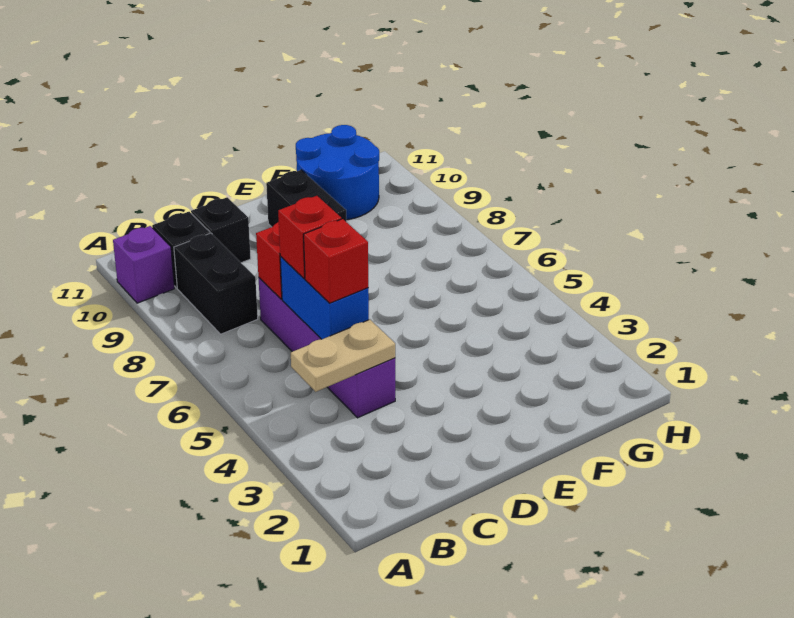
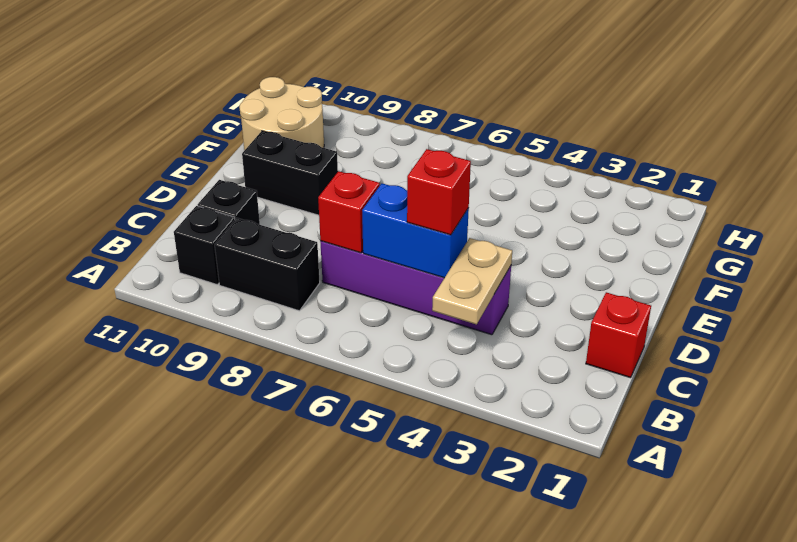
purple 1x1 brick [113,226,174,303] -> none
red 1x1 brick [278,196,341,279] -> red 1x1 brick moved to [586,292,651,378]
blue 2x2 round brick [296,125,379,220] -> tan 2x2 round brick [239,77,324,151]

